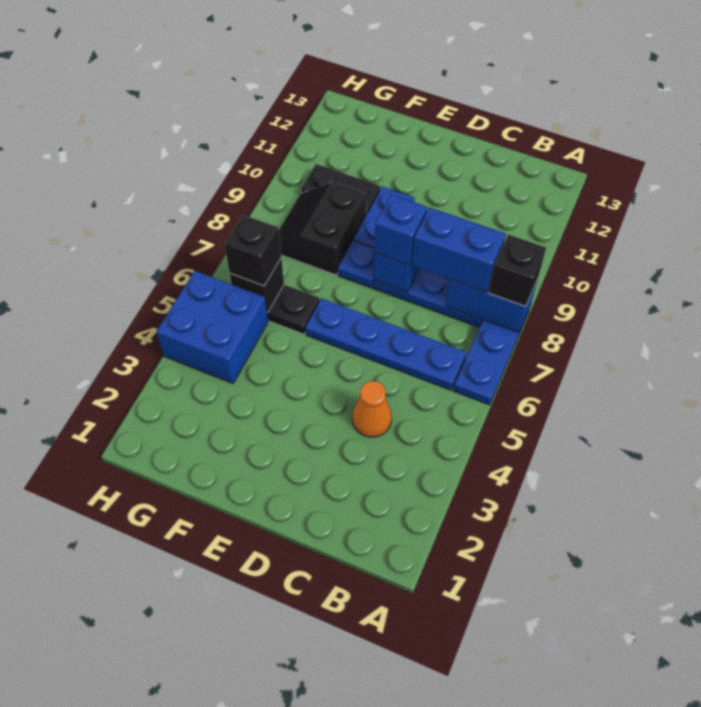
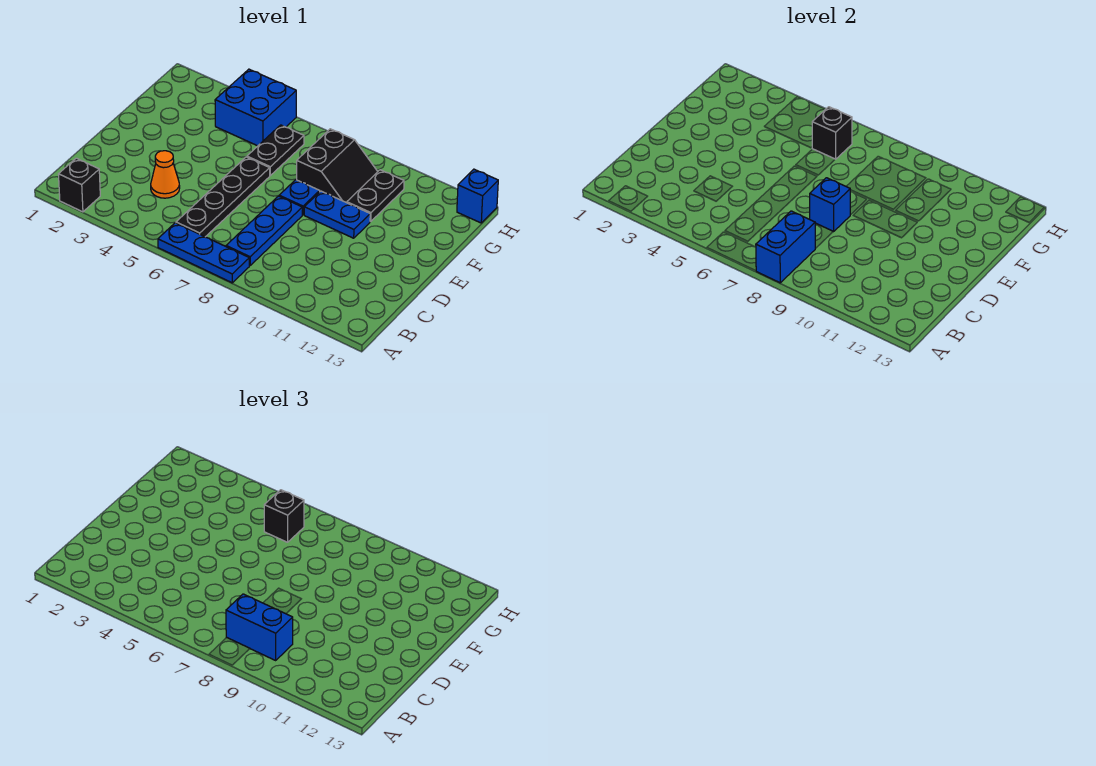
black 1x1 brick [489,234,546,306] -> black 1x1 brick moved to [59,158,100,212]
blue 1x4 plate [305,298,466,390] -> black 1x4 plate [176,157,270,237]
blue 1x2 brick [412,207,506,292] -> blue 1x2 brick turned to [226,594,293,660]
blue 1x1 brick [374,194,427,265] -> blue 1x1 brick moved to [457,169,498,223]
black 2x2 slope [279,182,366,275] -> black 2x2 slope turned to [297,129,378,203]

